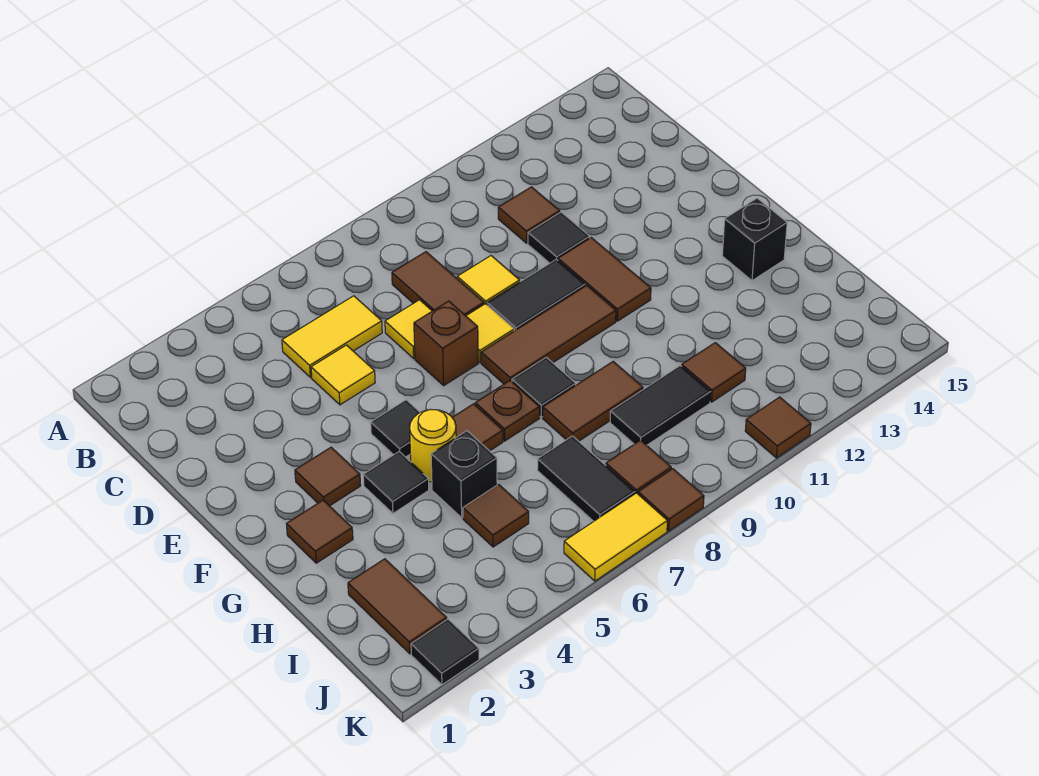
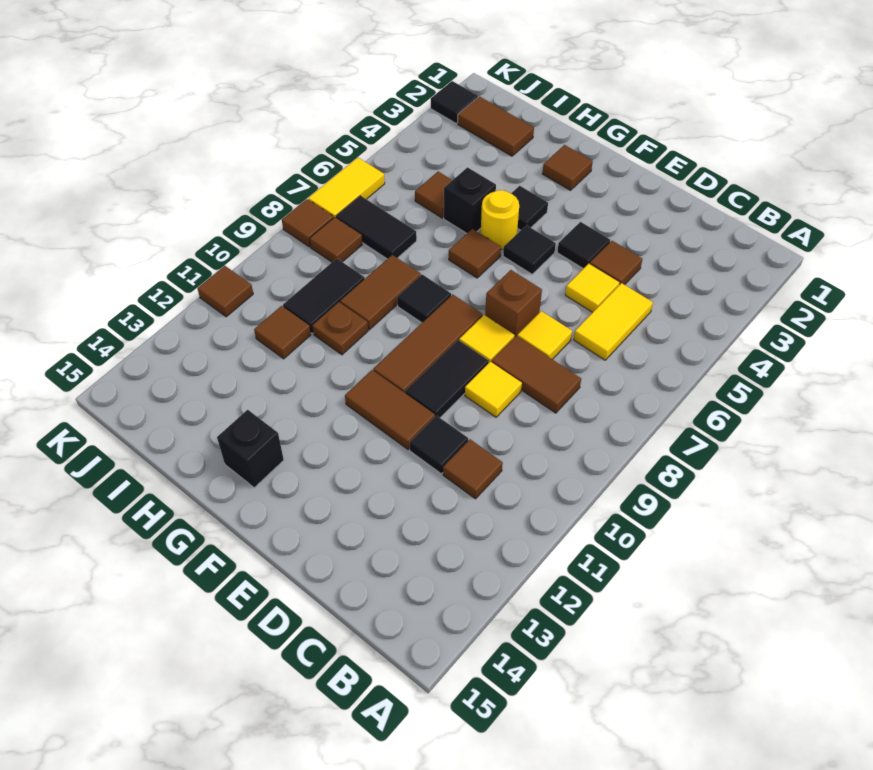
none -> black 1x1 tile [557,222,610,269]
brown 1x1 tile [295,447,361,506] -> brown 1x1 tile moved to [590,241,642,285]
brown 1x1 plate [475,381,540,441] -> brown 1x1 plate moved to [312,302,368,355]

